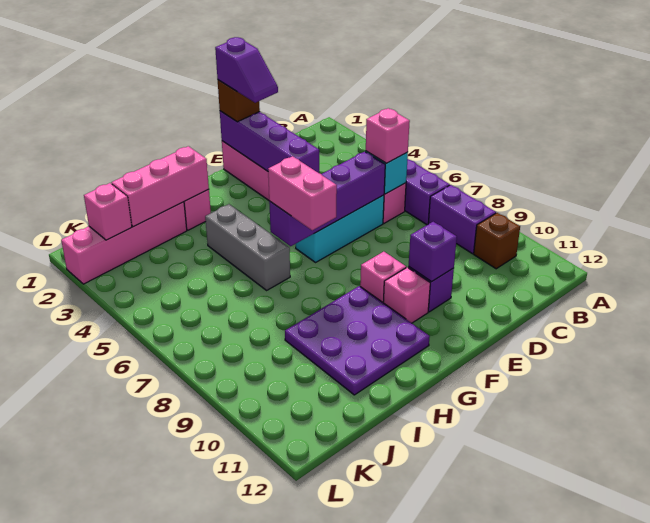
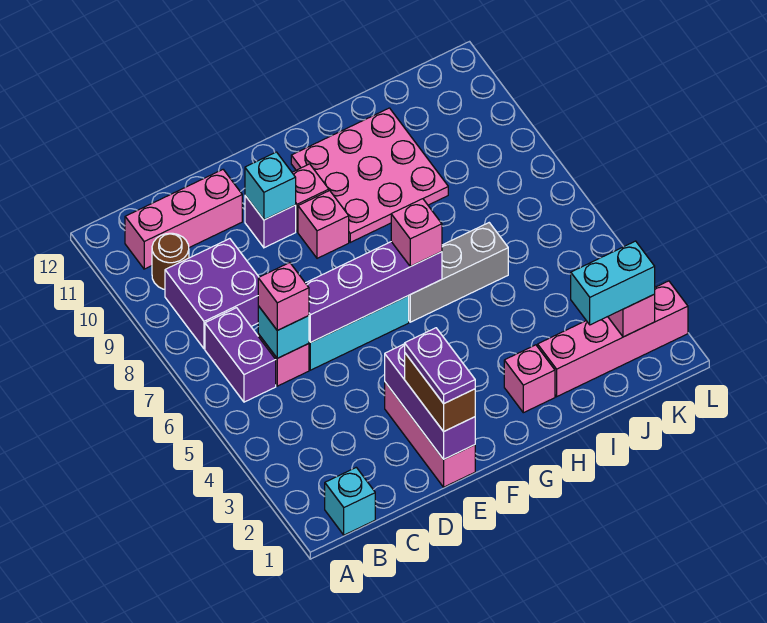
none -> cyan 1x1 brick [325,467,375,535]
purple 1x2 brick [428,185,496,254] -> purple 2x2 brick [165,239,259,349]
brown 1x1 brick [474,213,520,269] -> brown 1x1 round brick [152,233,189,289]
purple 1x4 brick [220,111,319,173] -> purple 1x3 brick [385,344,475,459]
brown 1x1 brick [218,80,260,122] -> brown 1x2 brick [405,353,475,432]
purple 1x2 slope [215,37,278,103] -> purple 1x2 plate [405,328,475,404]
purple 1x1 brick [409,222,457,282] -> cyan 1x1 brick [245,152,296,220]
pink 1x2 brick [268,156,337,230] -> pink 1x1 brick [391,199,442,267]
purple 3x3 plate [285,286,430,395] -> pink 3x3 plate [291,108,448,242]
pink 1x3 brick [112,146,209,227] -> pink 1x3 brick moved to [125,170,242,269]
grey 1x3 brick [205,204,290,290] -> grey 1x3 brick turned to [409,223,508,322]
none -> cyan 1x2 brick [571,241,655,325]

